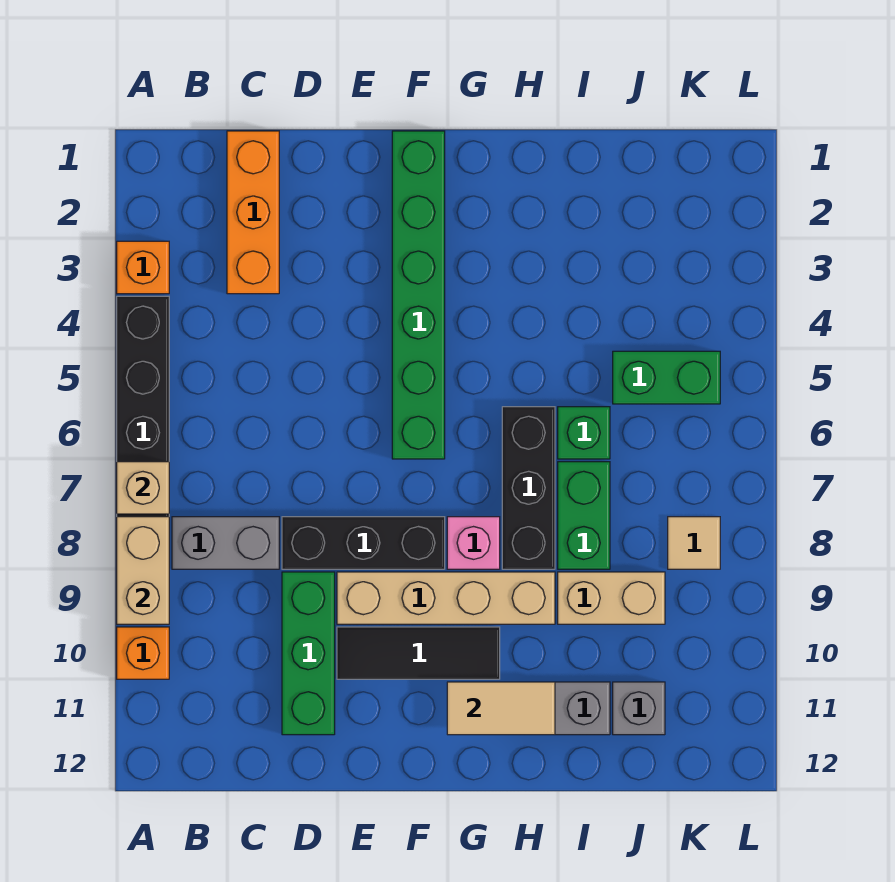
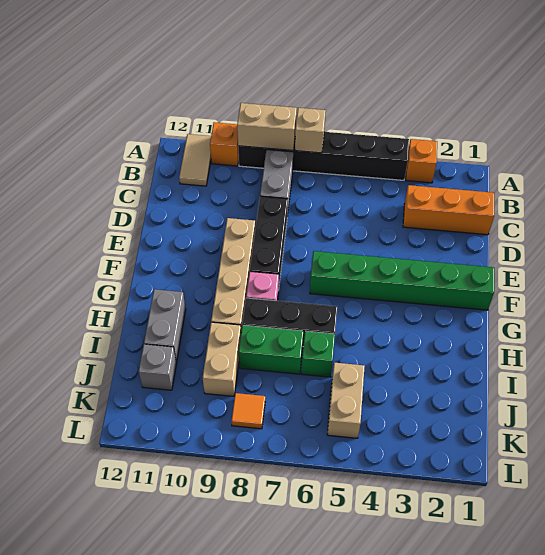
green 1x3 brick [282,572,335,735] -> none
black 1x3 tile [337,627,500,679] -> none
tan 1x2 tile [447,682,555,735] -> tan 1x2 tile moved to [179,134,211,186]
green 1x2 brick [613,351,720,404] -> tan 1x2 brick [327,362,365,438]
tan 1x1 tile [668,517,720,569] -> orange 1x1 tile [231,393,265,429]

